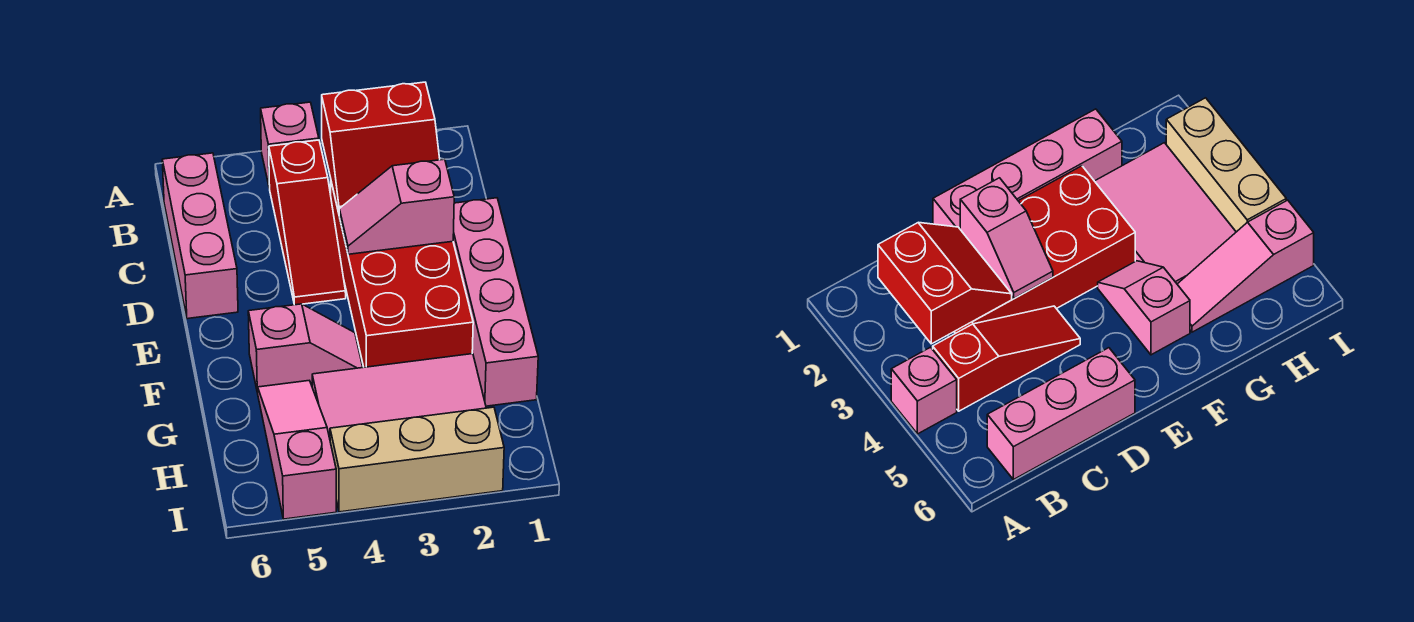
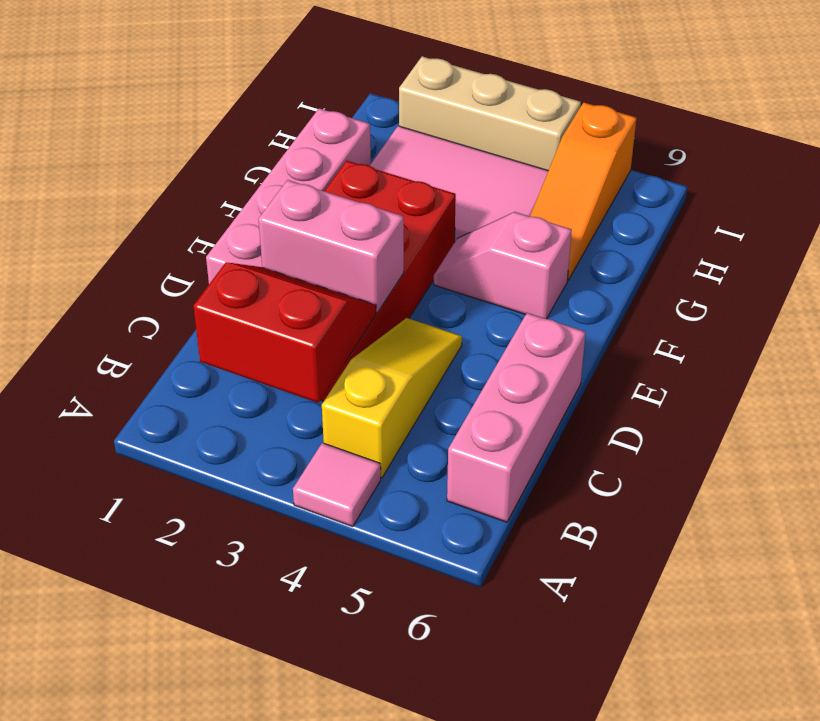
pink 1x1 brick [261,102,319,188] -> pink 1x1 tile [293,443,381,527]
red 1x3 slope [269,140,346,305] -> yellow 1x3 slope [322,318,462,478]
pink 1x2 slope [339,159,454,254] -> pink 1x2 brick [258,180,404,313]
pink 1x3 slope [258,381,336,519] -> orange 1x3 slope [530,103,636,280]

